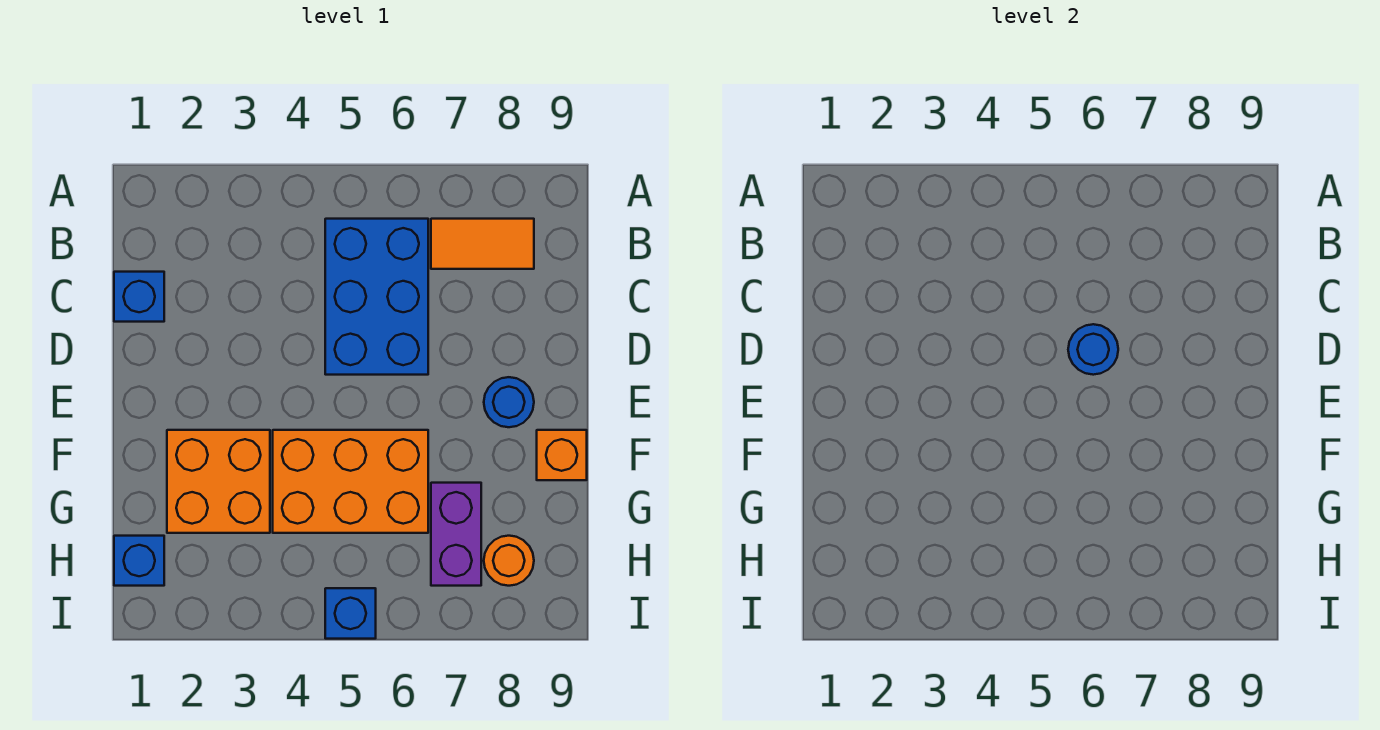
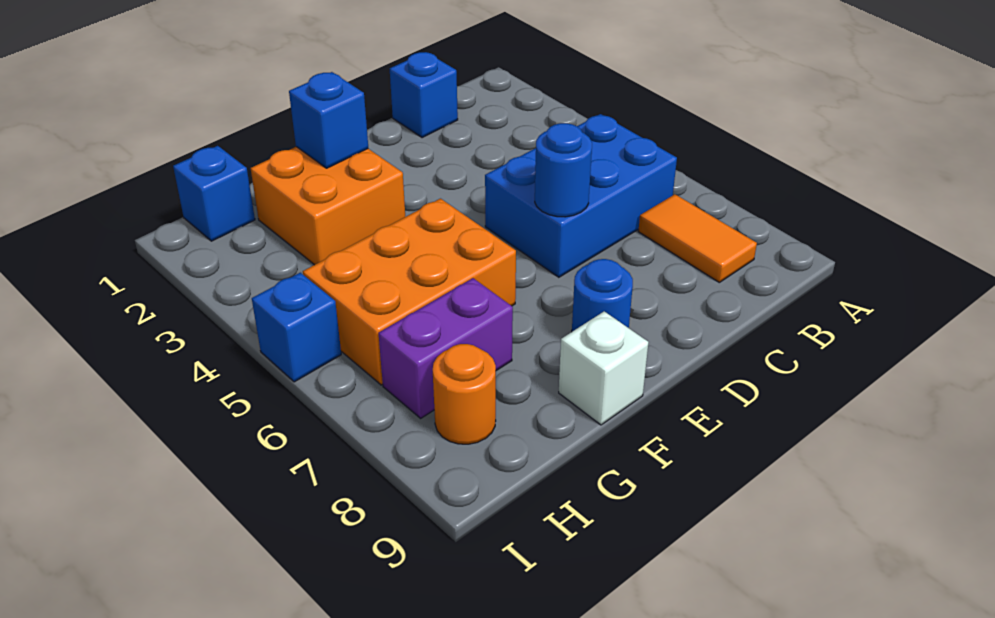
none -> blue 1x1 brick [289,72,368,168]
orange 2x3 brick [273,430,428,533] -> orange 2x3 brick turned to [303,199,516,385]
orange 1x1 brick [537,430,587,480] -> white 1x1 brick [559,311,648,425]

